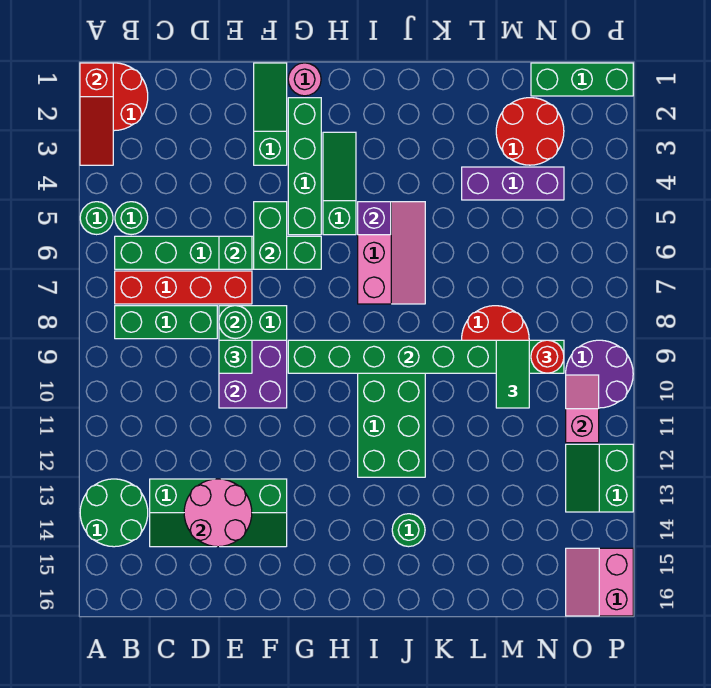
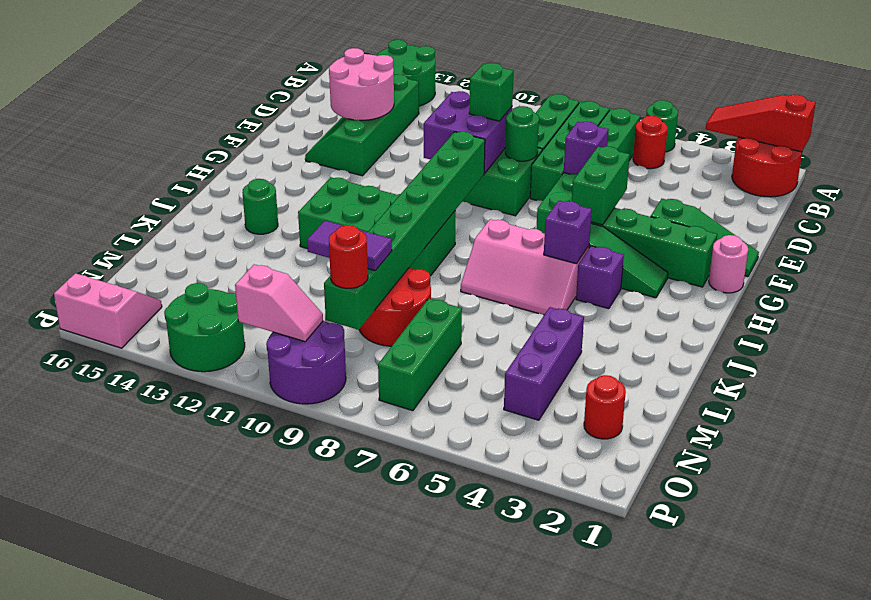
green 1x1 round brick [115,202,148,235] -> red 1x1 round brick [633,116,667,169]
red 1x4 brick [115,271,252,304] -> green 1x4 brick [530,101,609,201]
green 1x1 brick [219,236,252,269] -> purple 1x1 brick [564,122,609,175]
green 1x2 brick [254,202,287,269] -> green 1x2 brick turned to [572,146,630,225]
none -> purple 1x1 brick [576,246,624,309]
red 2x2 round brick [496,98,564,165] -> red 1x1 round brick [584,375,626,439]
green 1x2 tile [496,340,529,408] -> purple 1x2 tile [307,220,392,271]
green 1x3 brick [531,63,633,96] -> green 1x3 brick moved to [378,299,462,411]
green 2x2 slope [566,444,633,512] -> green 2x2 round brick [164,283,245,372]

